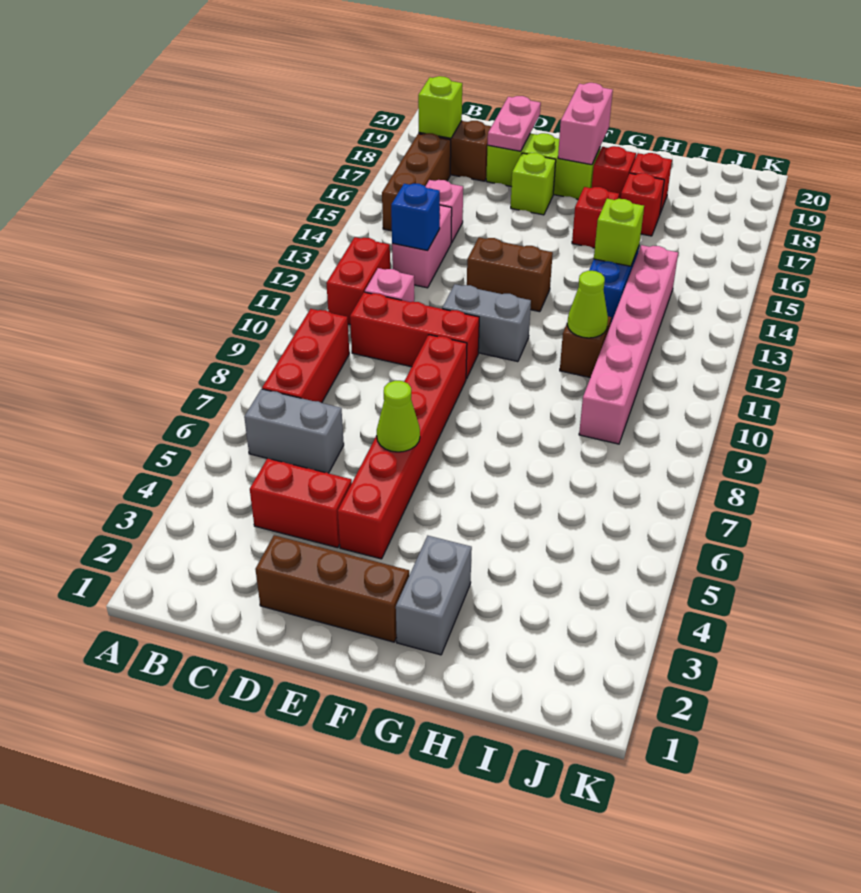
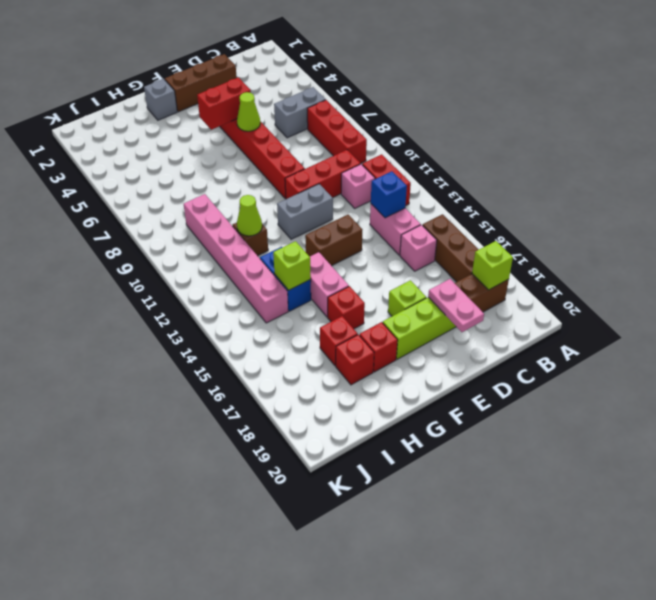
red 1x2 brick [250,458,352,548] -> red 1x2 brick moved to [197,77,251,130]
pink 1x2 brick [558,83,613,165] -> pink 1x2 brick moved to [310,252,349,317]
grey 1x2 brick [396,536,472,655] -> grey 1x1 brick [144,79,177,120]

